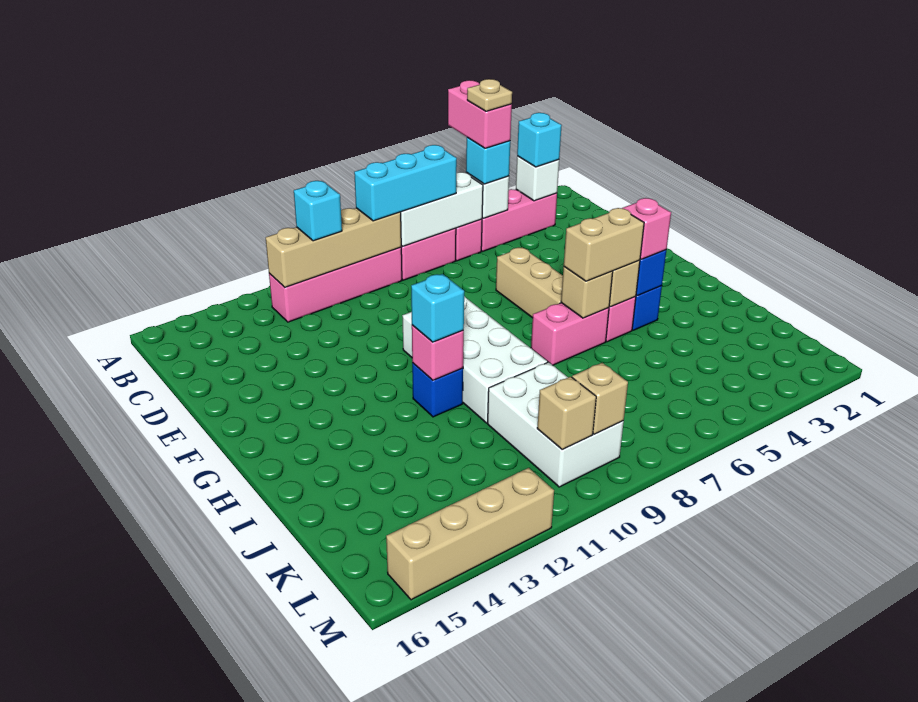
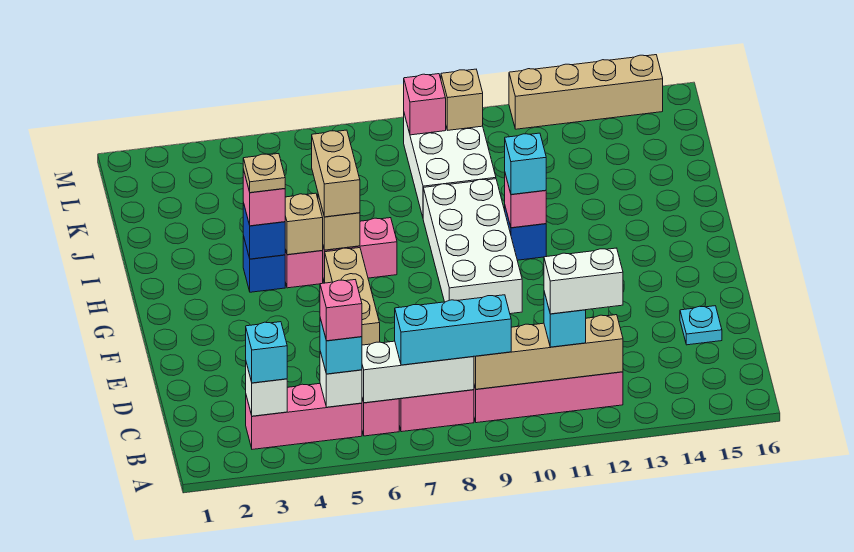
pink 1x2 brick [448,80,512,149] -> pink 1x1 brick [320,280,362,341]
tan 1x1 plate [467,79,512,111] -> tan 1x1 plate moved to [243,154,285,193]
none -> white 1x2 brick [544,248,623,314]
none -> cyan 1x1 plate [680,306,722,345]
tan 1x2 brick [564,208,644,281] -> tan 1x2 brick turned to [312,130,360,217]
tan 1x1 brick [572,363,628,434] -> pink 1x1 brick [404,74,446,135]

